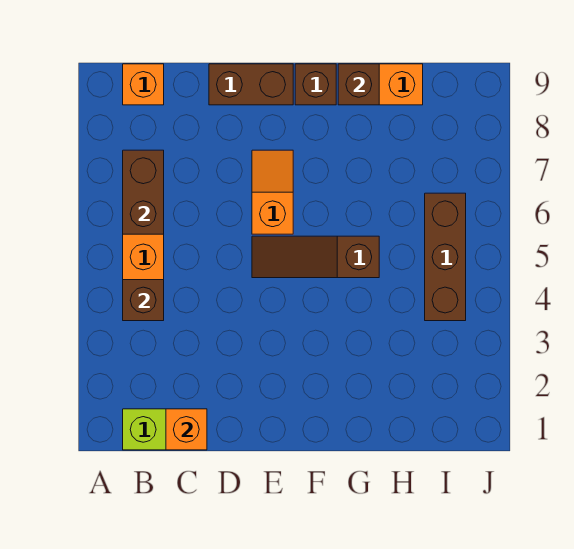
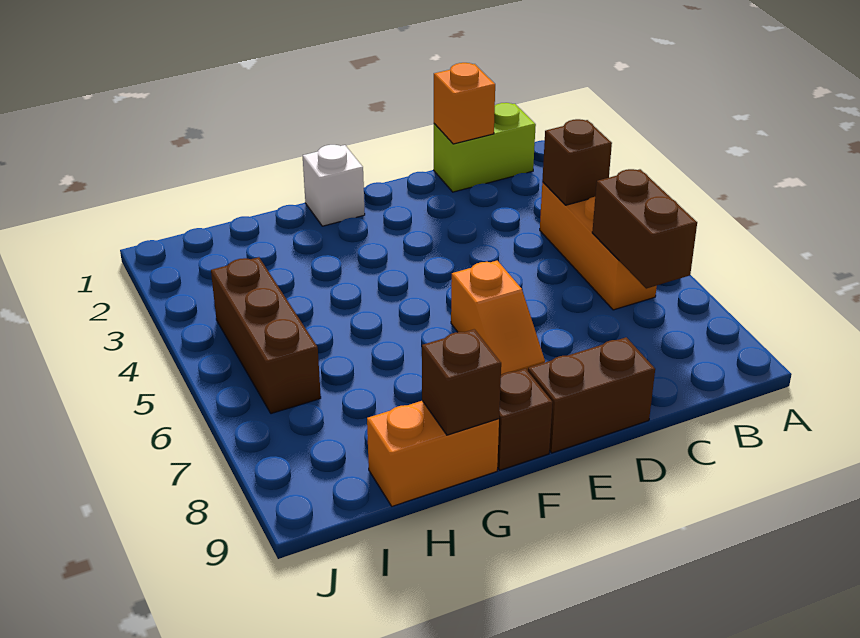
orange 1x1 brick [123,64,164,105] -> none
brown 1x3 slope [252,236,379,278] -> none
none -> white 1x1 brick [303,145,365,226]

